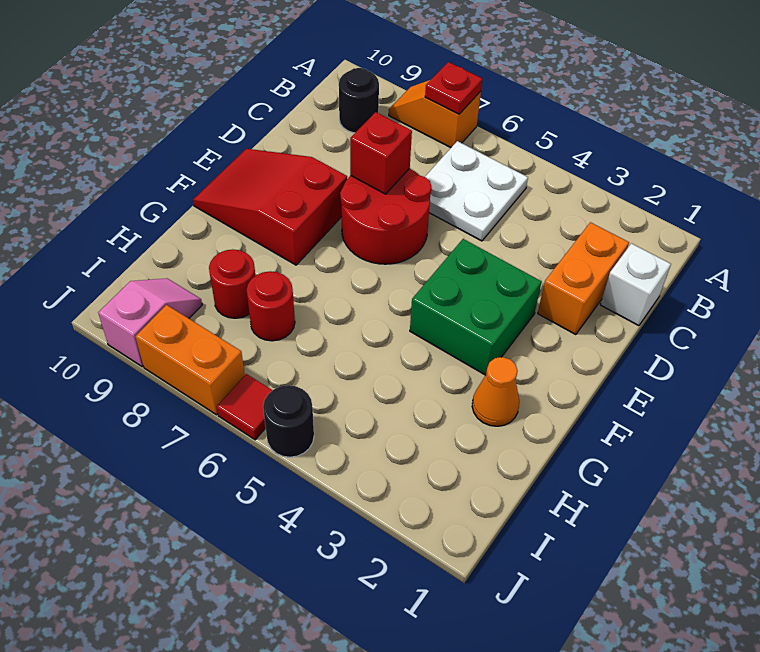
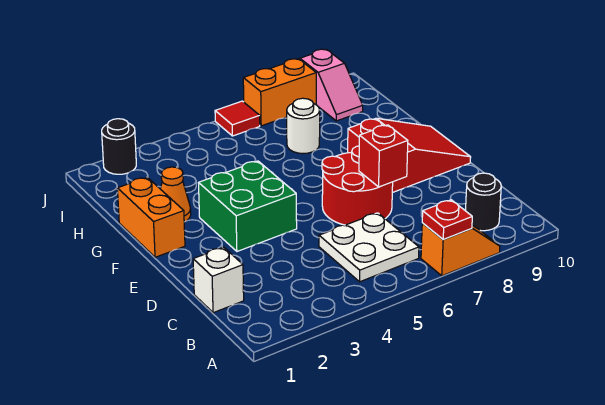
orange 1x2 brick [538,222,629,335] -> orange 1x2 brick moved to [117,177,185,257]
red 1x1 round brick [247,271,295,341] -> white 1x1 round brick [287,98,320,154]
red 1x1 round brick [209,249,255,318] -> none
black 1x1 round brick [263,385,314,457] -> black 1x1 round brick moved to [102,119,136,174]

